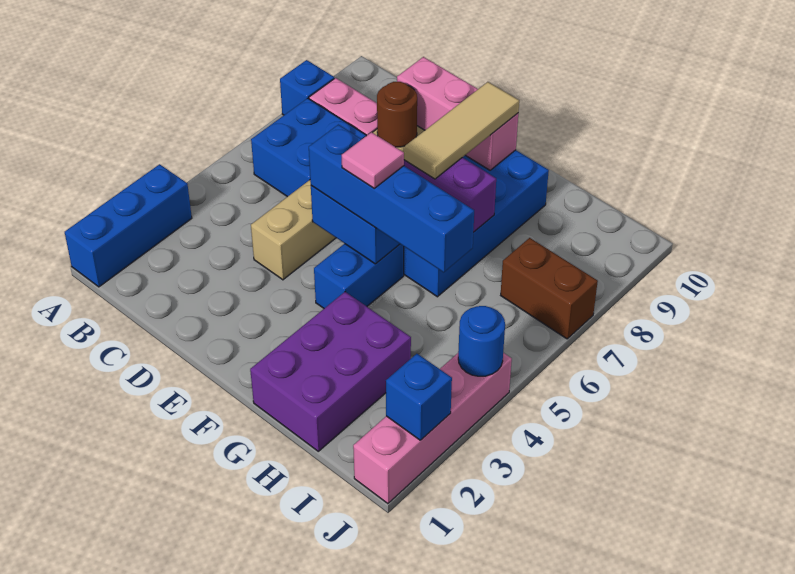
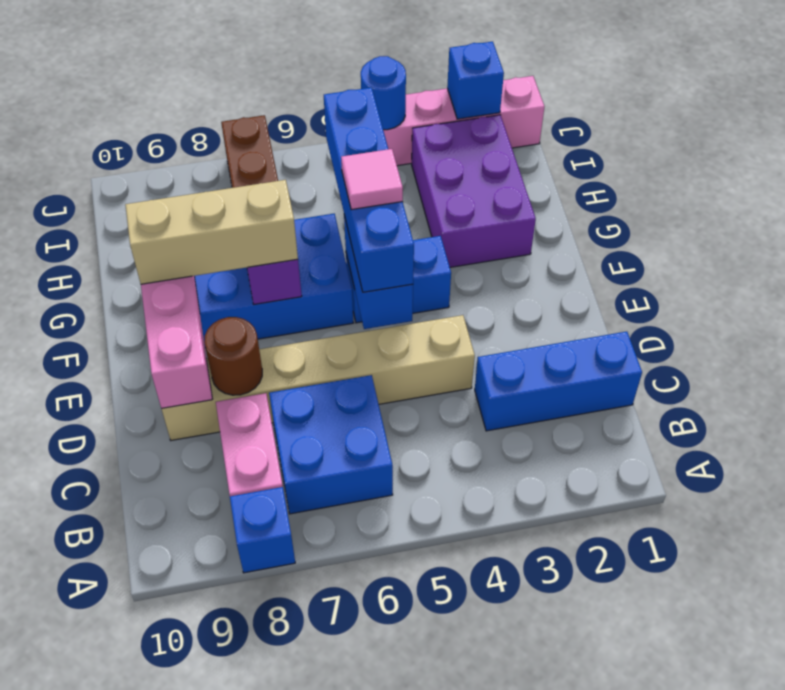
blue 1x3 brick [65,164,192,287] -> blue 1x3 brick moved to [475,332,642,431]
tan 1x3 tile [404,82,519,179] -> tan 1x3 brick [125,180,298,284]
purple 2x3 brick [250,292,411,451] -> purple 2x3 brick turned to [412,115,536,267]

